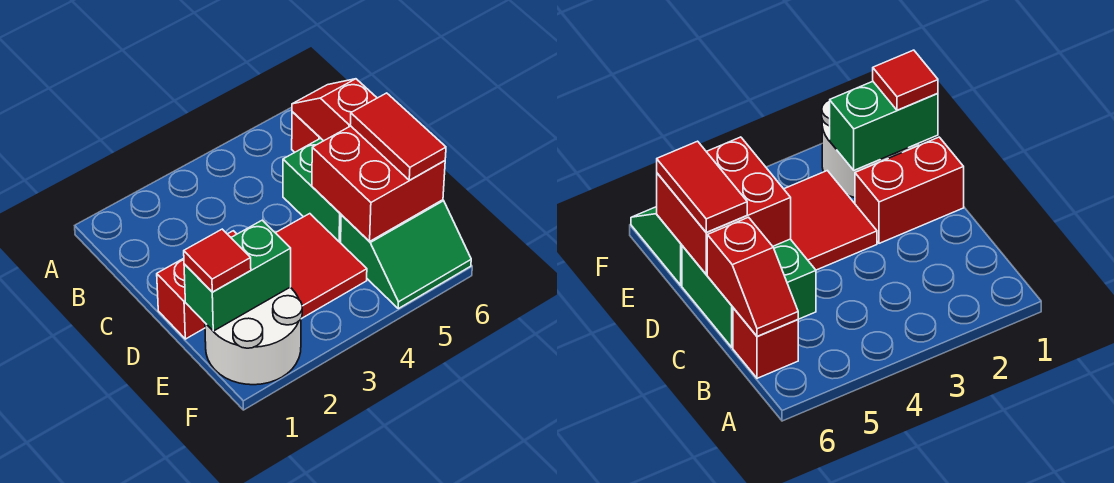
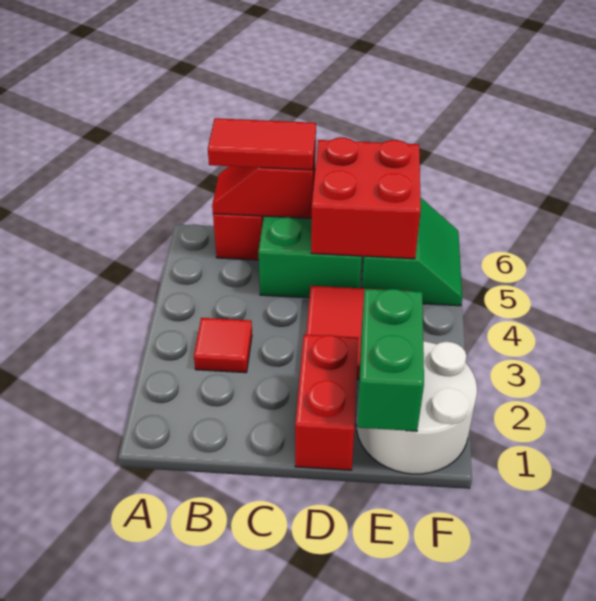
red 1x2 tile [350,93,446,180] -> red 1x2 tile moved to [208,118,316,170]
red 1x1 tile [184,229,251,292] -> red 1x1 tile moved to [194,318,252,373]

